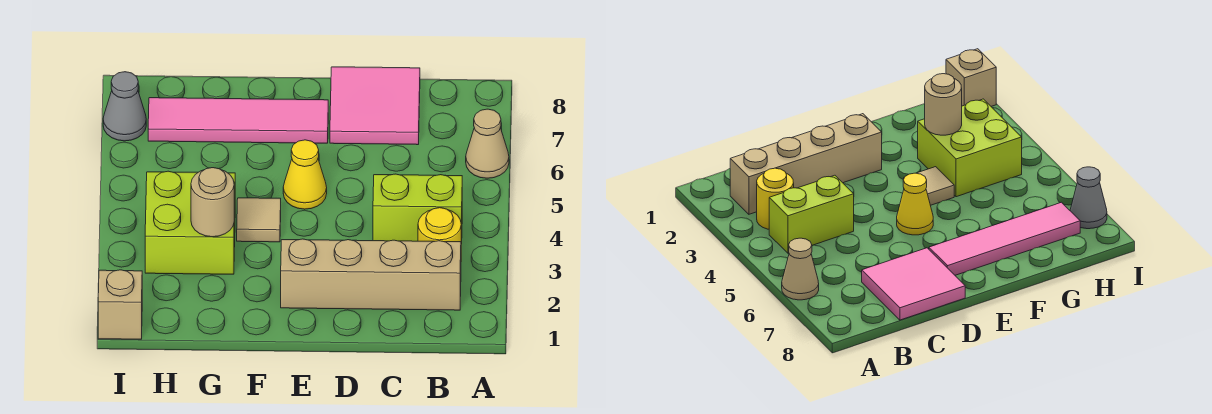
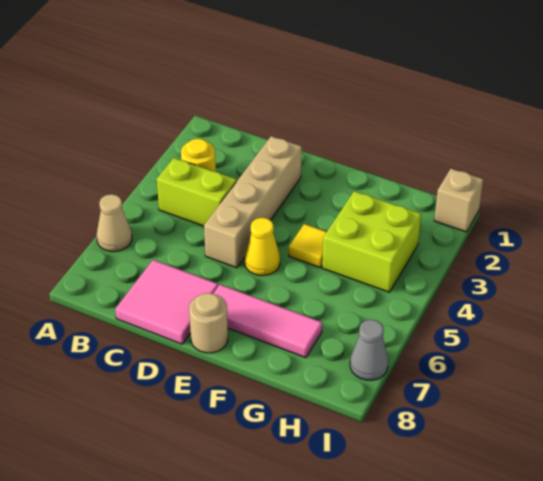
tan 1x4 brick [281,239,461,310] -> tan 1x4 brick turned to [204,136,302,268]
pink 1x4 tile [148,98,328,143] -> pink 1x3 tile [213,285,322,358]
tan 1x1 tile [237,198,281,242] -> yellow 1x1 tile [289,224,326,268]
tan 1x1 round brick [191,168,234,237] -> tan 1x1 round brick moved to [189,293,228,353]

